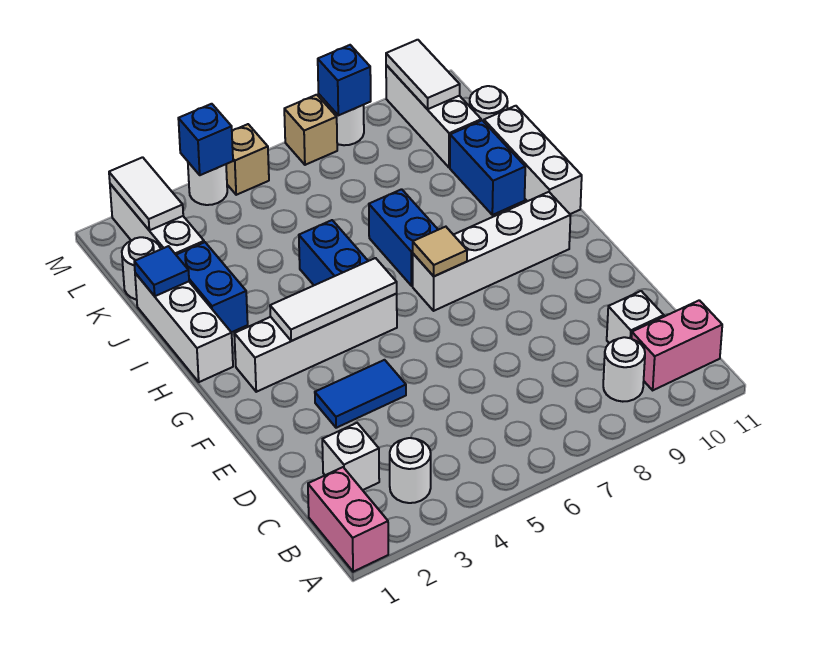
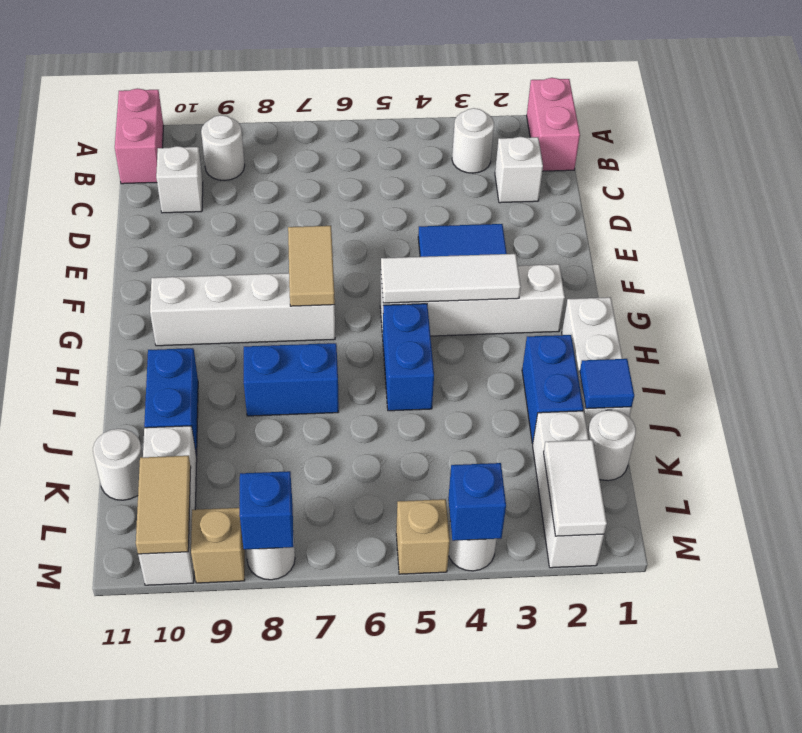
pink 1x2 brick [632,300,722,390] -> pink 1x2 brick turned to [115,89,163,184]
tan 1x1 tile [413,227,467,276] -> tan 1x2 tile [288,226,335,306]
blue 1x2 brick [369,189,438,286] -> blue 1x2 brick turned to [244,343,339,416]
white 1x3 brick [484,106,582,214] -> none
white 1x2 tile [386,40,460,109] -> tan 1x2 tile [136,456,191,554]
tan 1x1 brick [284,95,337,165] -> tan 1x1 brick moved to [191,508,245,583]

